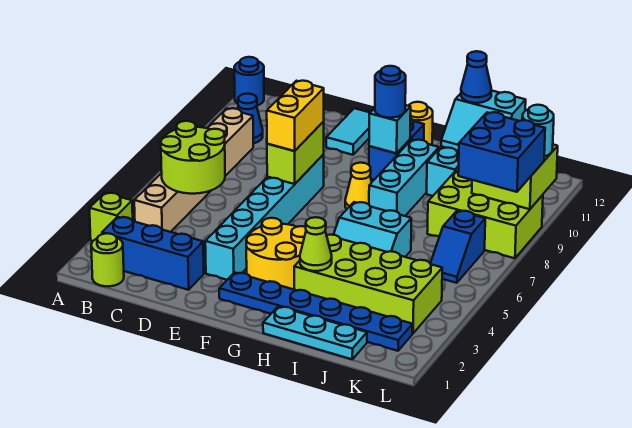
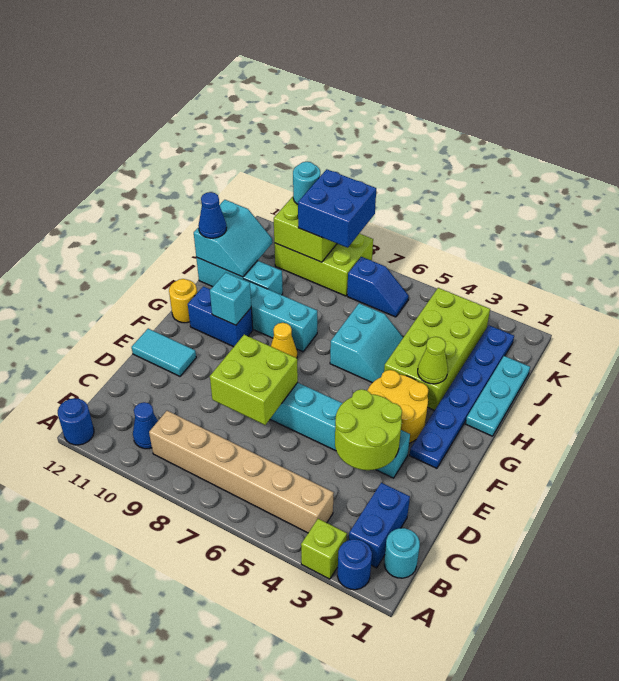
lime 1x1 round brick [91,233,124,286] -> cyan 1x1 round brick [384,528,420,578]
blue 1x3 brick [102,217,204,290] -> blue 1x2 brick [349,483,410,568]
lime 2x2 round brick [161,121,225,194] -> lime 2x2 round brick moved to [335,389,402,470]
lime 1x2 brick [267,122,324,184] -> lime 2x2 brick [210,335,298,425]
yellow 1x2 brick [267,81,324,151] -> none
blue 1x1 round brick [375,66,406,118] -> blue 1x1 round brick moved to [337,539,372,590]
lime 2x3 brick [427,171,543,258] -> lime 2x3 brick turned to [274,233,373,296]

